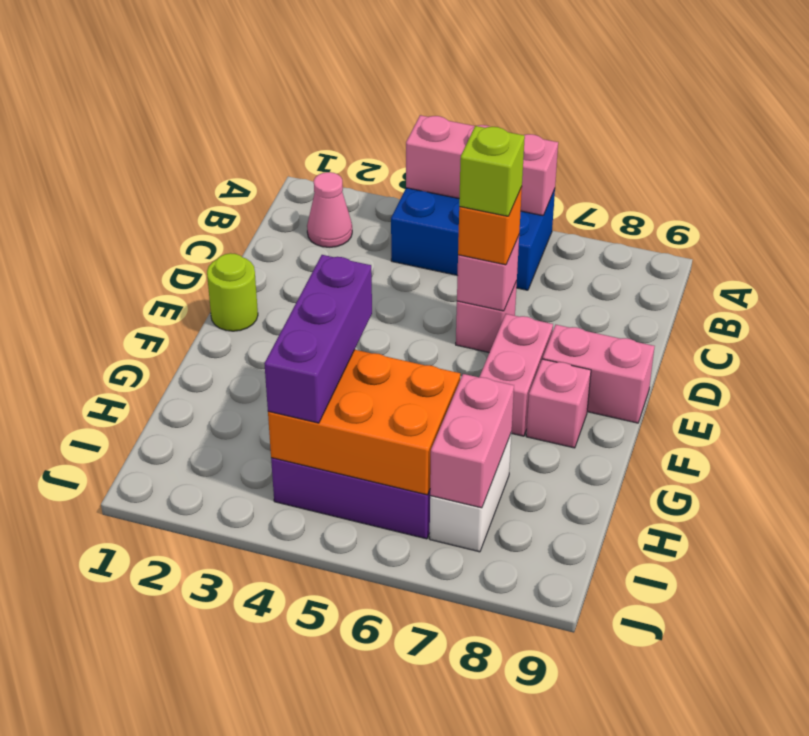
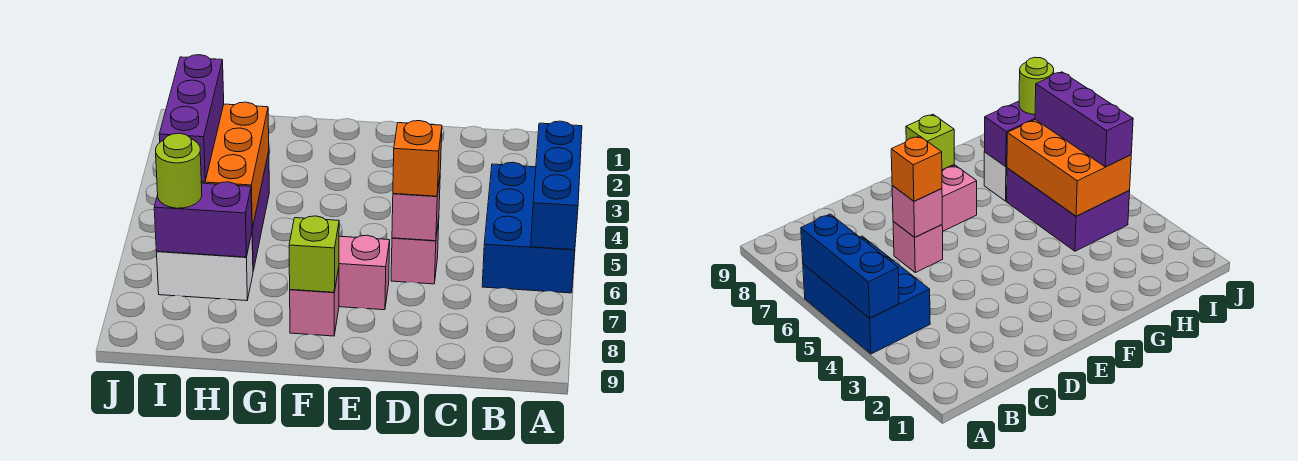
pink 1x3 brick [406,115,558,216] -> blue 1x3 brick [531,121,582,250]
pink 1x1 cone [307,172,352,247] -> none
lime 1x1 brick [459,126,525,216] -> lime 1x1 brick moved to [289,216,339,292]
lime 1x1 round brick [207,253,258,331] -> lime 1x1 round brick moved to [156,133,202,208]
pink 1x2 brick [543,325,655,423] -> none
purple 1x3 brick [264,255,372,423] -> purple 1x3 brick turned to [159,55,224,182]
pink 1x2 brick [430,374,514,508] -> purple 1x2 brick [154,182,252,257]

